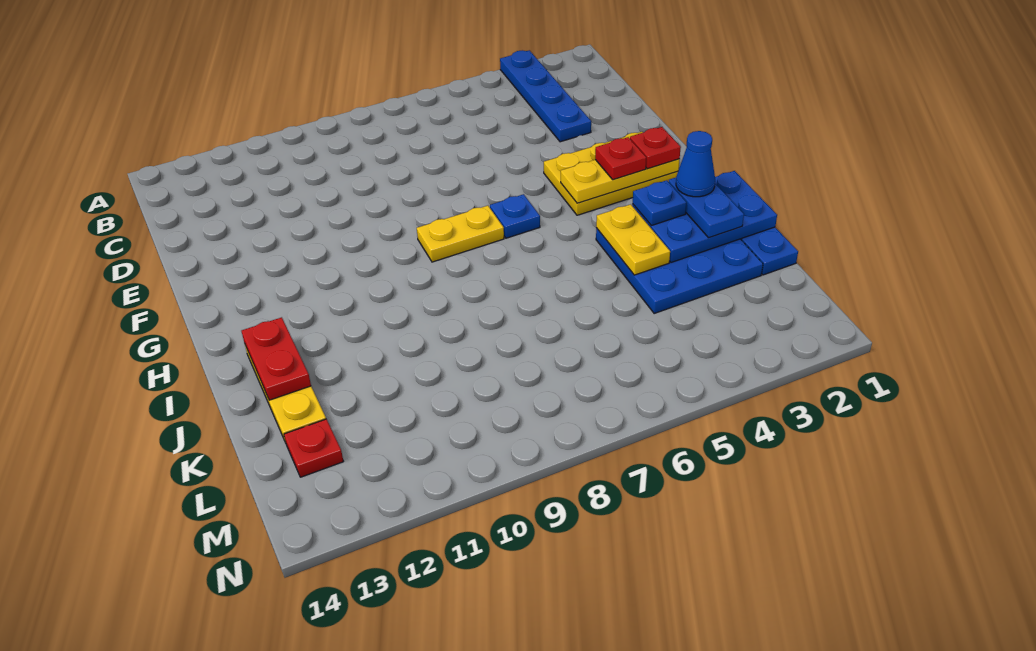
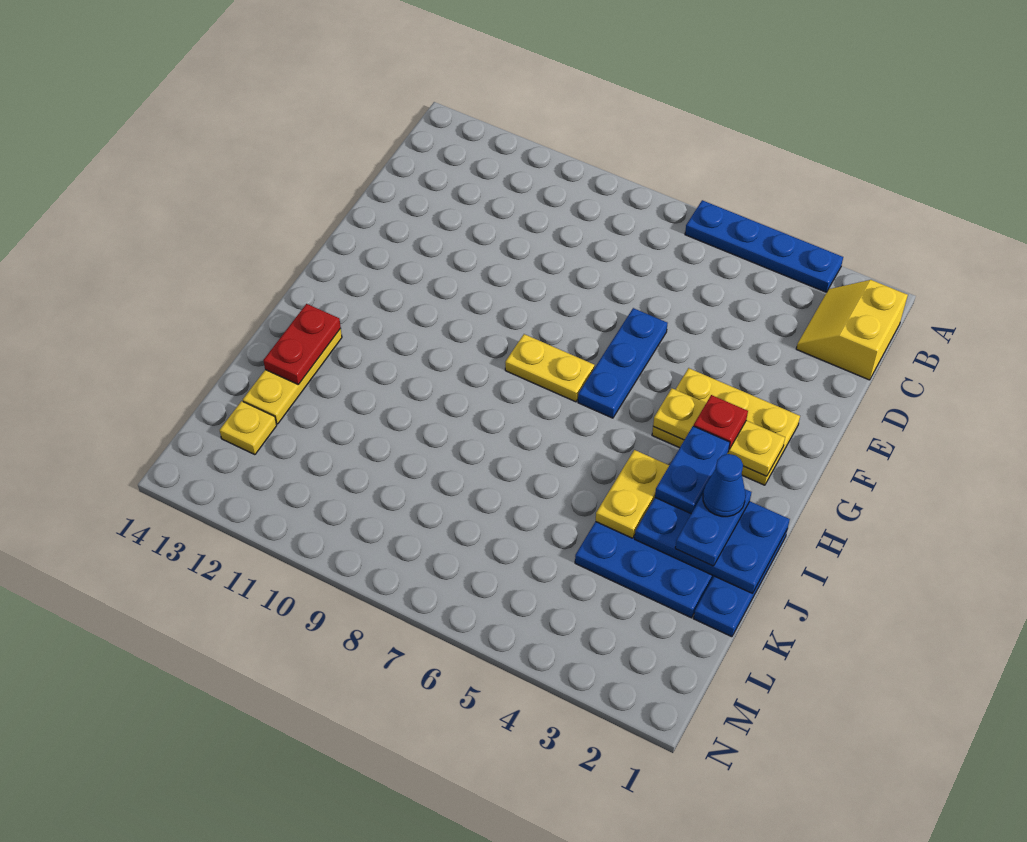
blue 1x4 plate [500,50,591,142] -> blue 1x4 plate turned to [685,200,843,292]
none -> yellow 2x2 slope [796,280,908,380]
red 1x1 plate [630,127,681,169] -> none
blue 1x1 plate [490,194,540,238] -> blue 1x3 plate [578,308,668,418]
blue 1x1 plate [633,180,687,226] -> blue 1x2 plate [655,426,730,514]
red 1x1 plate [284,419,343,477] -> yellow 1x1 plate [220,401,277,455]

